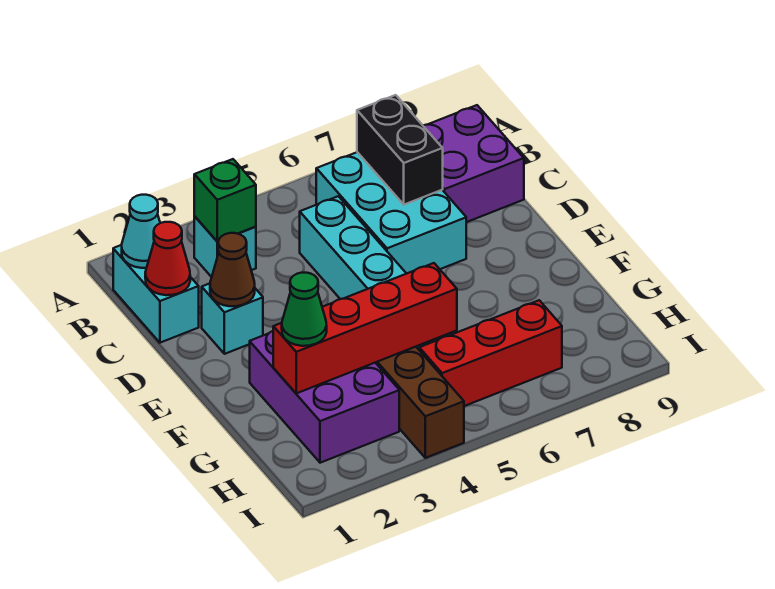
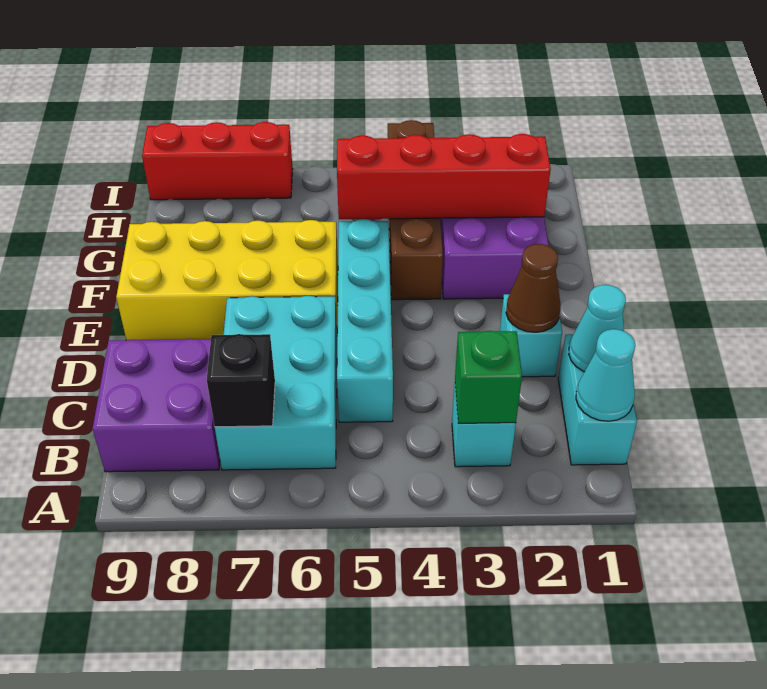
black 1x2 brick [357,95,443,205] -> black 1x1 brick [207,334,275,427]
red 1x1 cone [145,222,190,295] -> cyan 1x1 cone [569,285,626,372]
none -> yellow 2x4 brick [116,220,338,340]
green 1x1 cone [282,273,327,346] -> none
red 1x3 brick [419,300,562,406] -> red 1x3 brick moved to [142,122,293,200]

